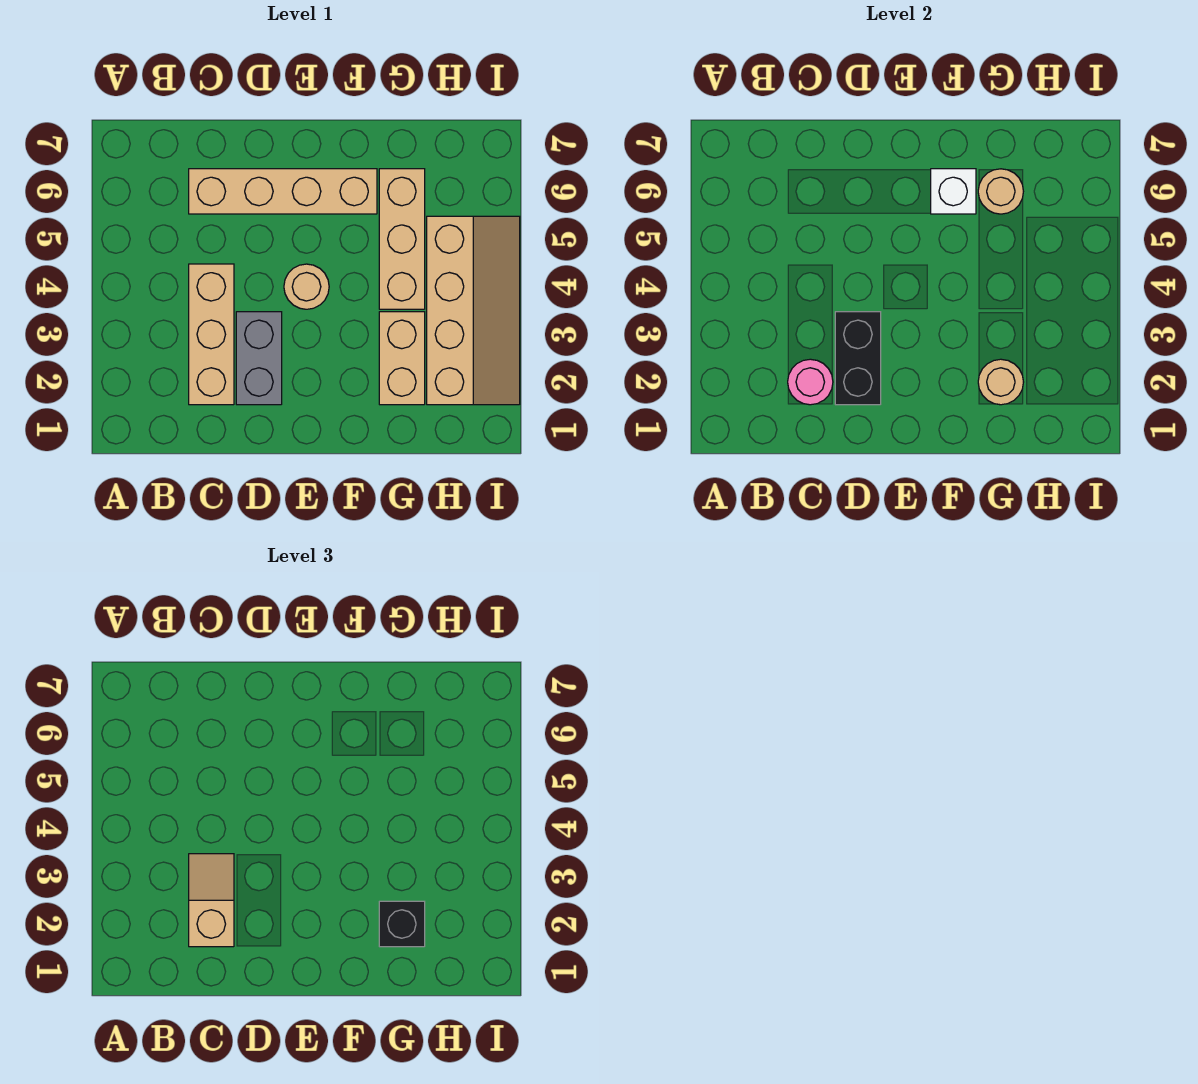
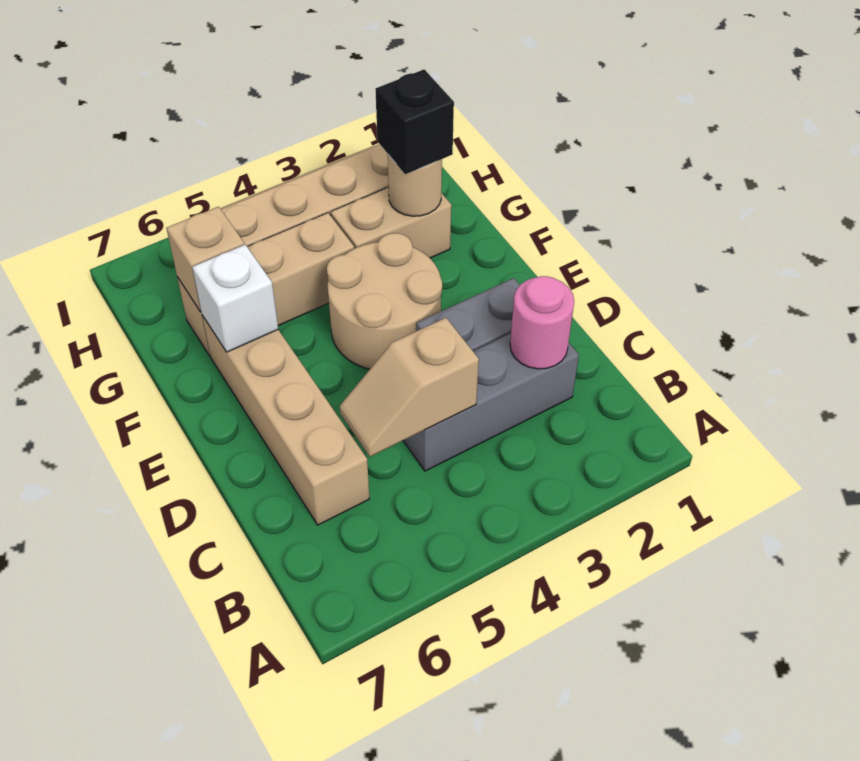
tan 1x3 brick [189,264,234,405] -> grey 1x3 brick [403,333,579,471]
tan 1x2 slope [189,854,234,947] -> tan 1x2 slope moved to [340,318,479,457]
black 1x2 brick [835,312,881,405] -> none
tan 1x1 round brick [284,264,329,309] -> tan 2x2 round brick [327,233,442,369]
tan 1x1 round brick [978,169,1023,214] -> tan 1x1 brick [167,207,244,312]

